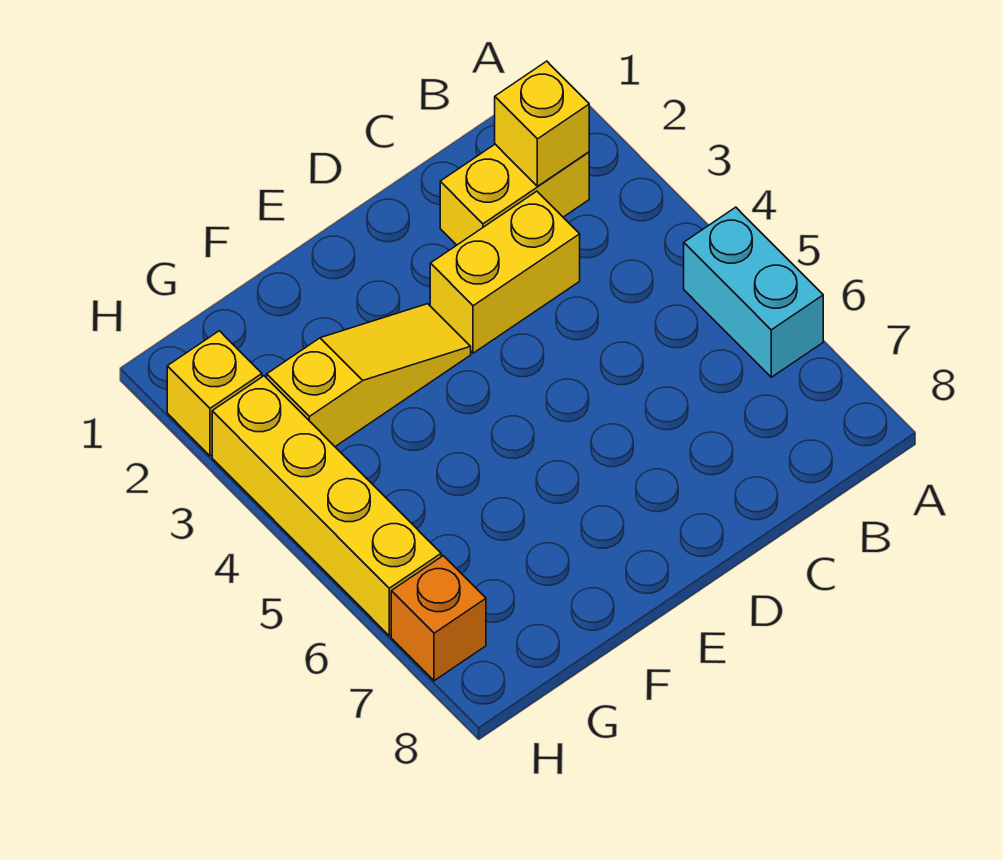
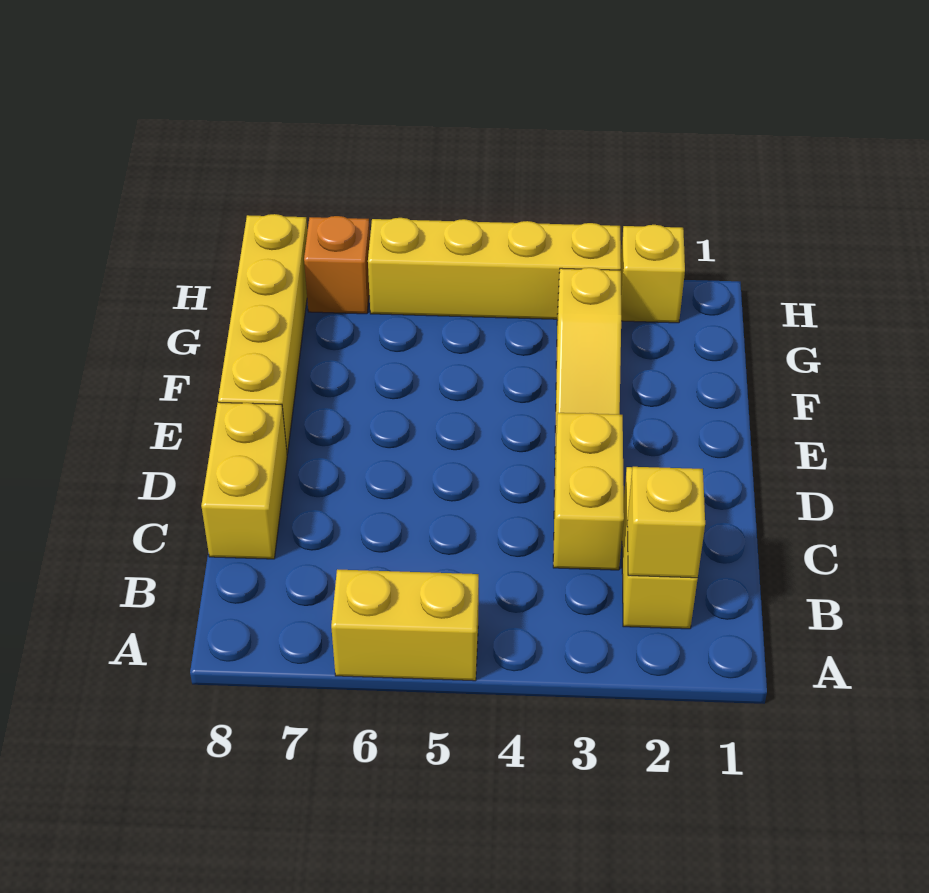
cyan 1x2 brick [684,207,823,377] -> yellow 1x2 brick [331,570,479,681]
none -> yellow 1x2 brick [201,402,287,559]
none -> yellow 1x4 brick [218,214,308,454]

